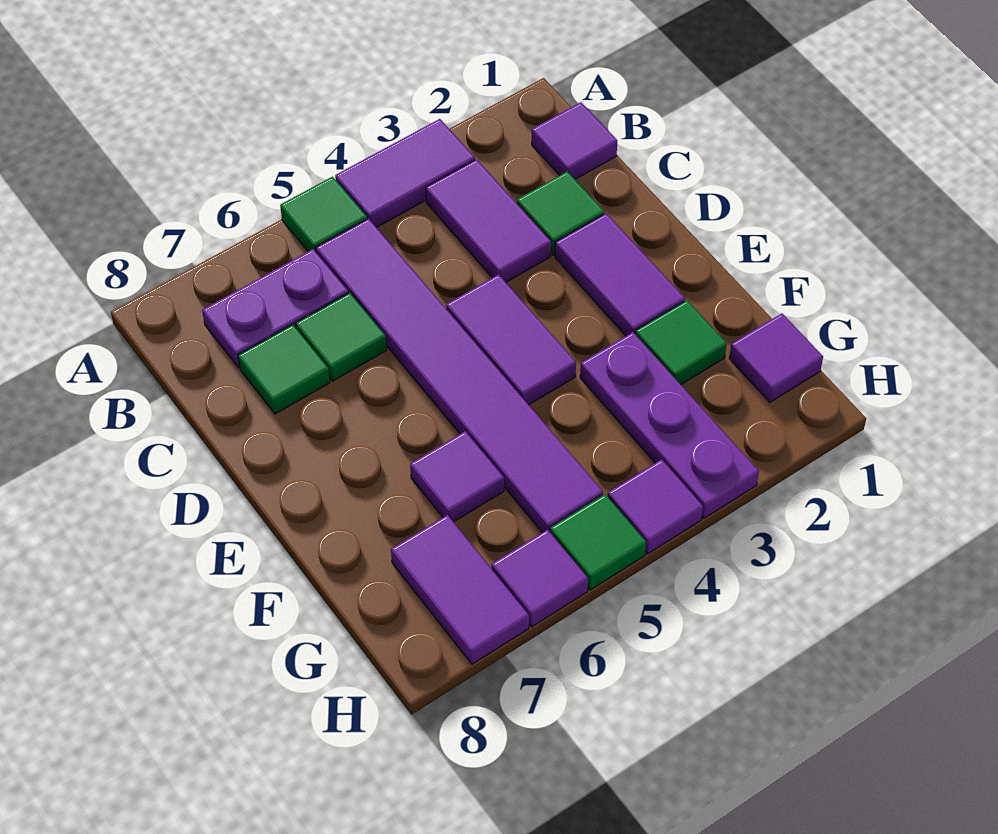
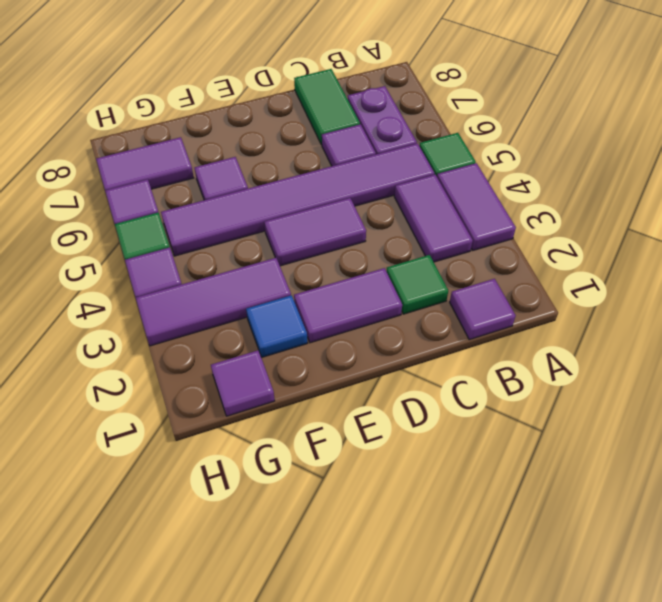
purple 1x2 tile [426,159,551,282] -> purple 1x2 tile turned to [394,175,473,262]
green 1x1 tile [296,293,386,381] -> purple 1x1 tile [322,124,376,166]
green 1x1 tile [238,325,330,414] -> green 1x2 tile [294,69,360,145]
green 1x1 tile [635,300,727,384] -> blue 1x1 tile [246,295,307,358]
purple 1x3 plate [580,332,759,518] -> purple 1x3 tile [136,258,291,346]

